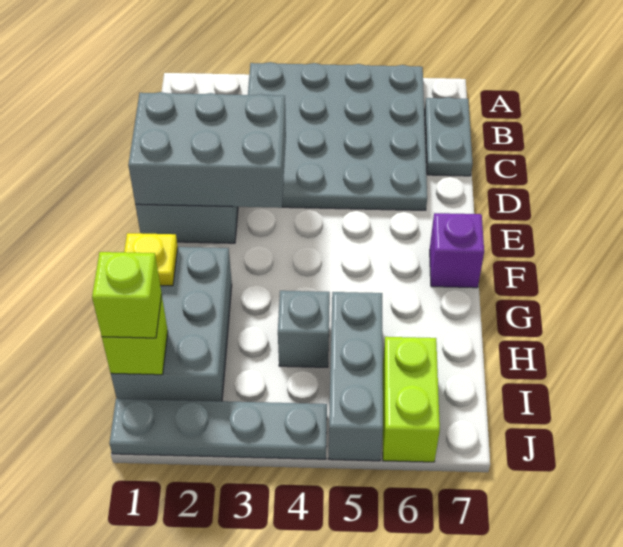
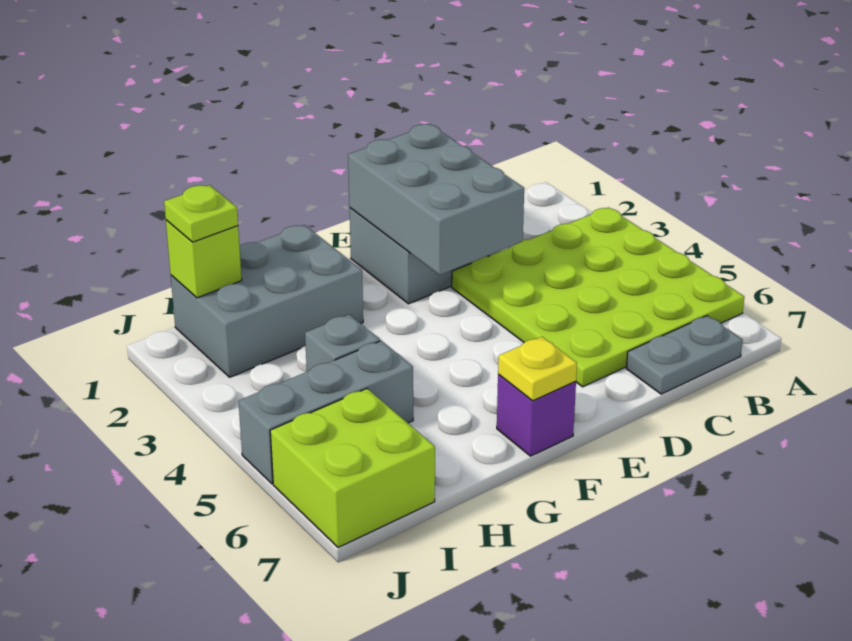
grey 4x4 plate [248,62,427,210] -> lime 4x4 plate [452,207,744,387]
yellow 1x1 plate [124,233,178,286] -> yellow 1x1 plate moved to [498,337,577,401]
lime 1x1 brick [92,252,162,338] -> lime 1x1 plate [164,185,238,242]
lime 1x2 brick [383,337,440,462] -> lime 2x2 brick [270,389,435,547]
grey 1x4 plate [110,399,327,459] -> none

